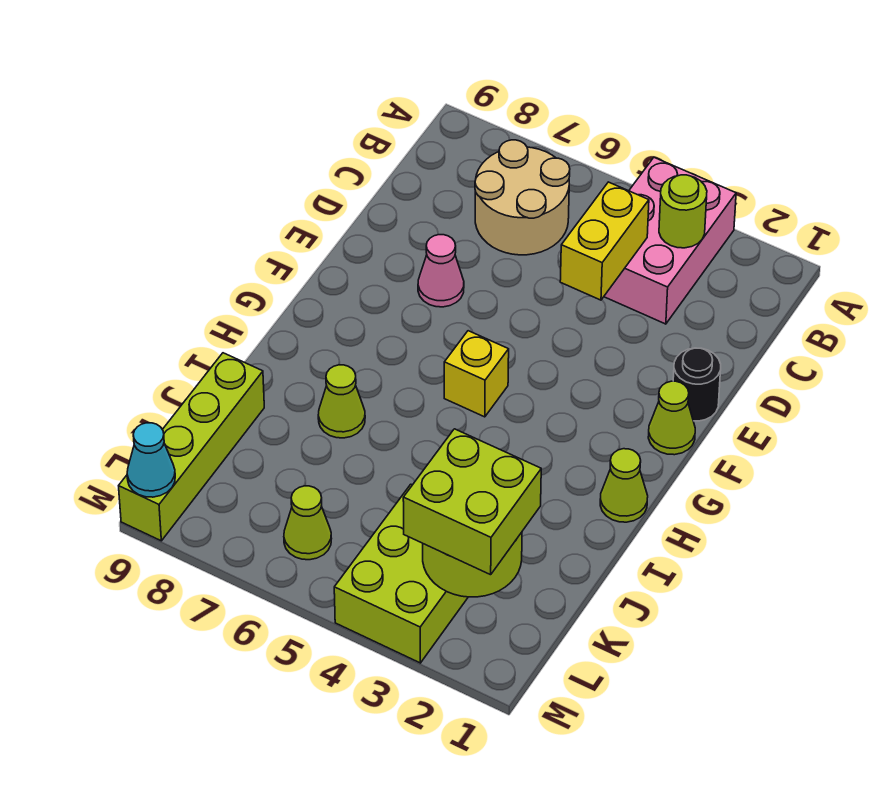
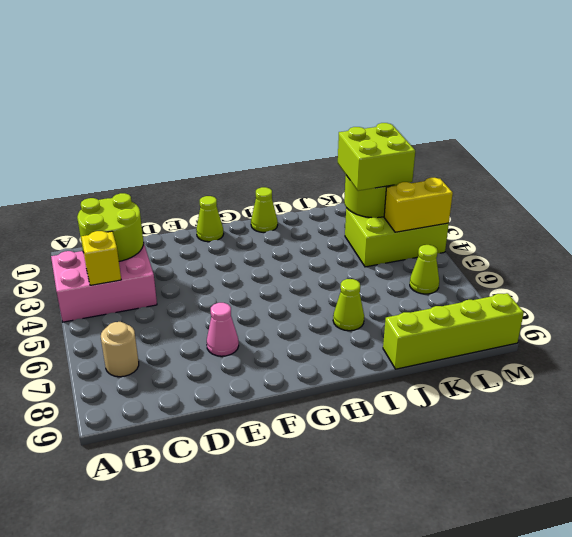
lime 1x1 round brick [659,175,707,248] -> lime 2x2 round brick [77,193,144,261]
tan 2x2 round brick [475,140,570,255] -> tan 1x1 round brick [101,322,139,377]
yellow 1x2 brick [560,182,649,300] -> yellow 1x2 brick moved to [384,178,453,232]
black 1x1 round brick [673,348,721,421] -> none
yellow 1x1 brick [444,331,509,417] -> yellow 1x1 brick moved to [81,231,121,285]
cyan 1x1 cone [127,423,175,497] -> none

